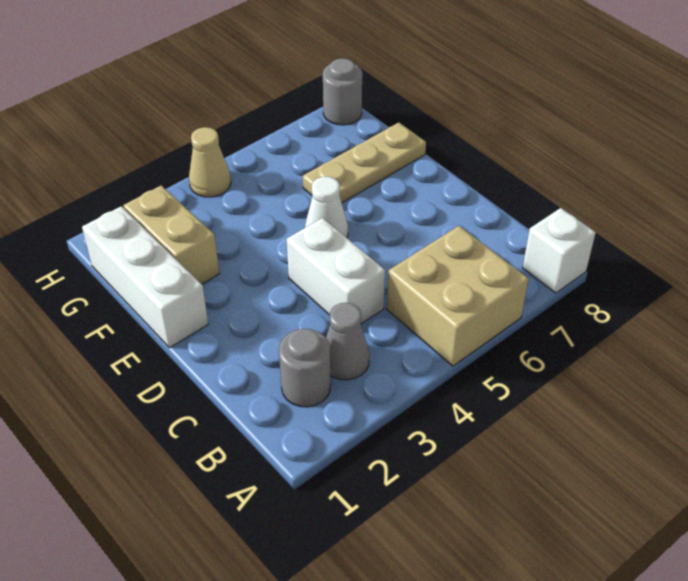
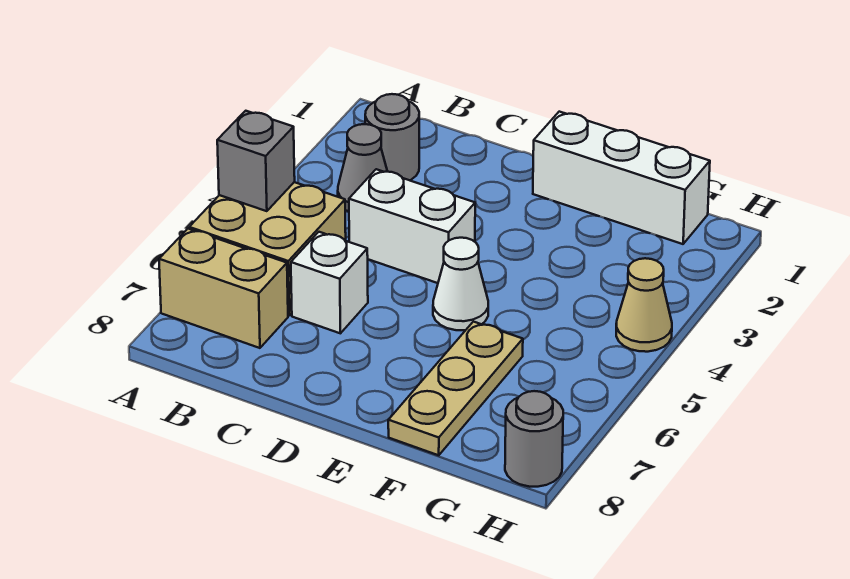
none -> grey 1x1 brick [217,111,295,211]
white 1x1 brick [523,208,596,293] -> white 1x1 brick moved to [291,232,368,333]
tan 1x2 brick [123,185,220,284] -> tan 1x2 brick moved to [159,229,288,348]

